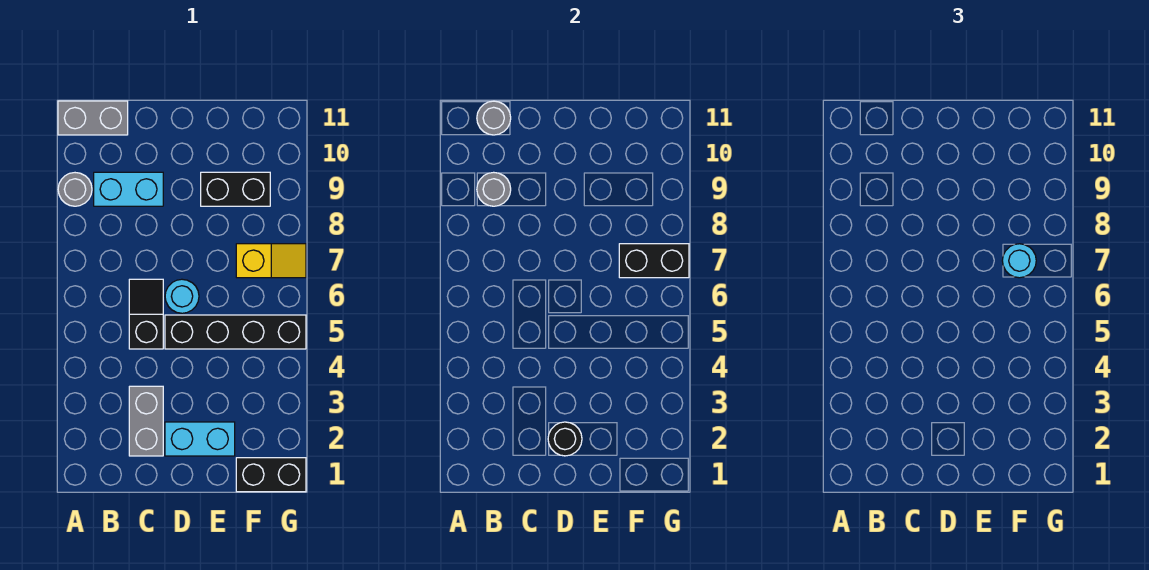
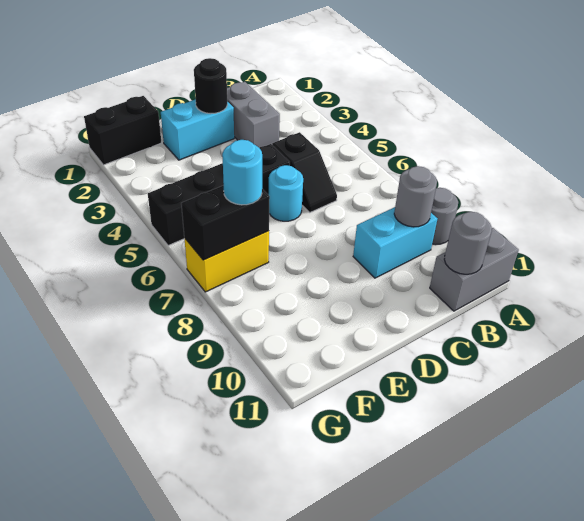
black 1x2 brick [201,172,270,206] -> none
yellow 1x2 slope [236,244,306,278] -> yellow 1x2 brick [184,231,269,292]

